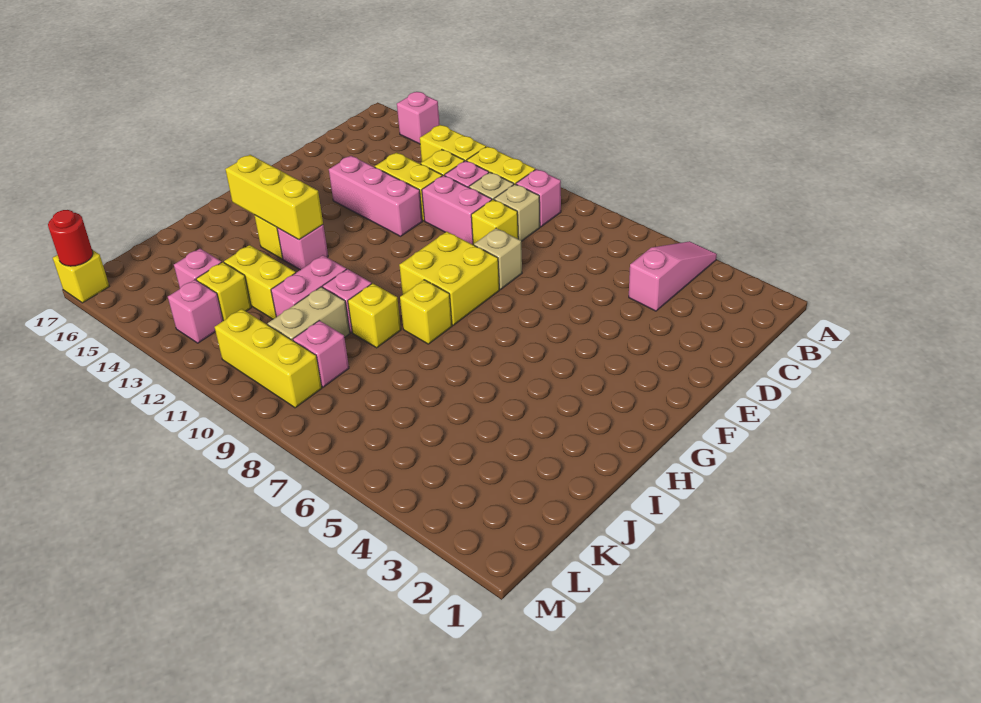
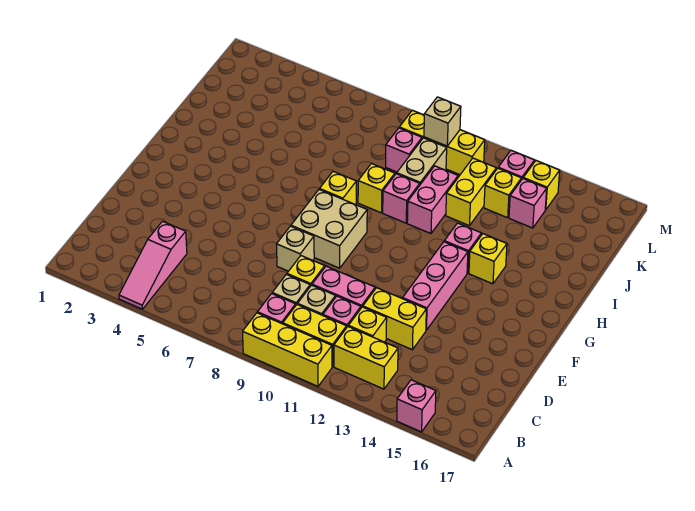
pink 1x3 brick [329,156,422,236] -> pink 1x3 brick turned to [403,242,468,330]
yellow 2x2 brick [399,232,499,325] -> tan 2x2 brick [291,189,367,268]
yellow 1x3 brick [225,155,323,240] -> yellow 1x3 brick moved to [243,313,332,386]
yellow 1x2 brick [224,245,296,319] -> yellow 1x2 brick turned to [446,158,496,226]
none -> tan 1x1 brick [424,97,461,146]
yellow 1x1 brick [53,250,109,303] -> yellow 1x1 brick moved to [523,161,560,210]
red 1x1 round brick [48,210,93,266] -> none

